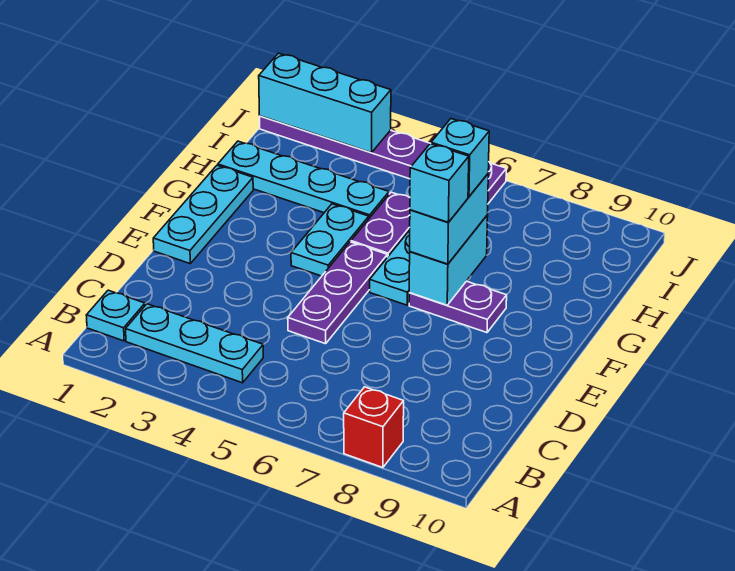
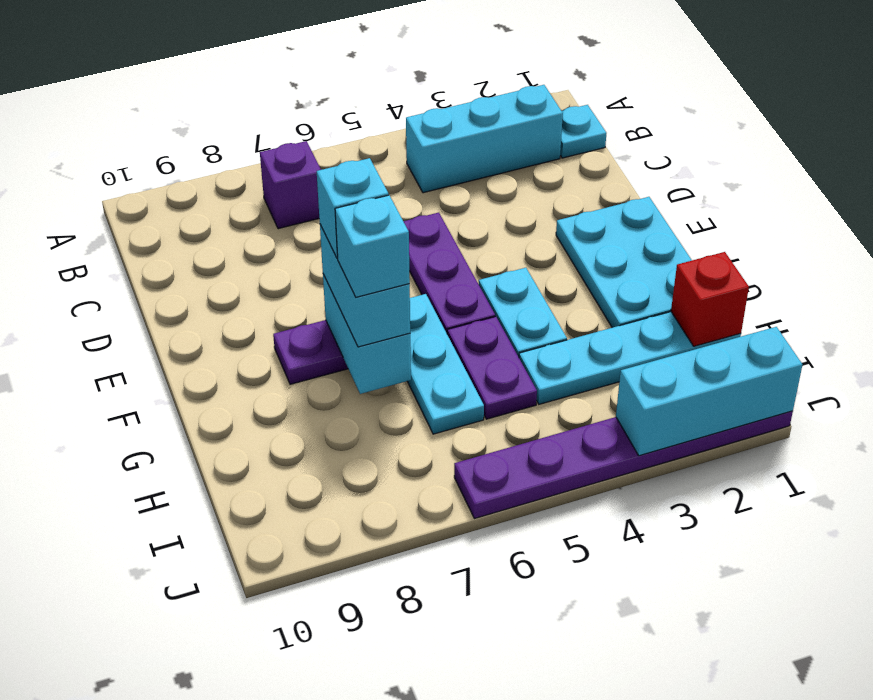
red 1x1 brick [344,387,404,468] -> red 1x1 brick moved to [671,252,749,346]
cyan 1x3 plate [126,304,263,383] -> cyan 1x3 brick [406,85,563,193]
none -> purple 1x1 brick [260,141,321,229]
cyan 1x3 plate [153,165,253,263] -> cyan 2x3 plate [556,197,692,328]

